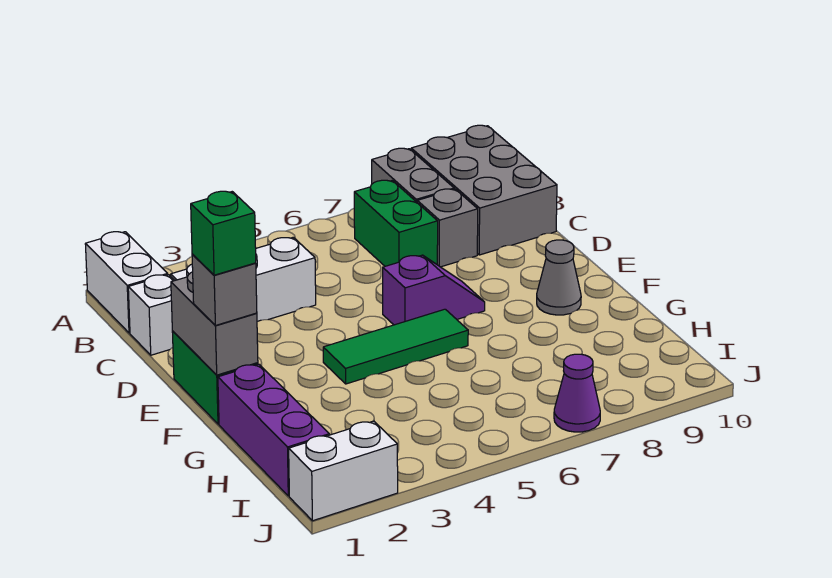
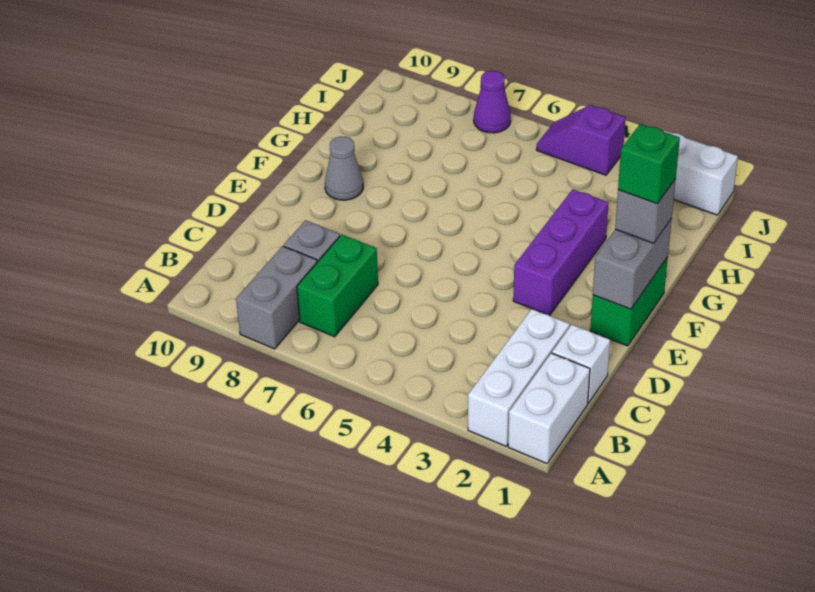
grey 2x3 brick [411,125,557,255] -> none
white 1x3 brick [171,237,316,322] -> white 1x3 brick turned to [468,309,570,446]
purple 1x2 slope [383,255,485,325] -> purple 1x2 slope moved to [536,105,626,175]
green 1x3 tile [323,309,468,384] -> none
purple 1x3 brick [218,364,329,496] -> purple 1x3 brick moved to [513,189,609,315]

